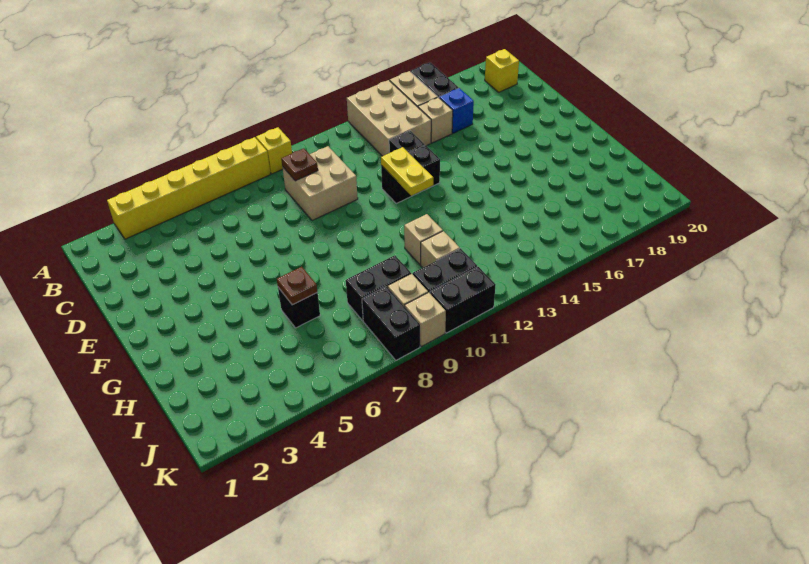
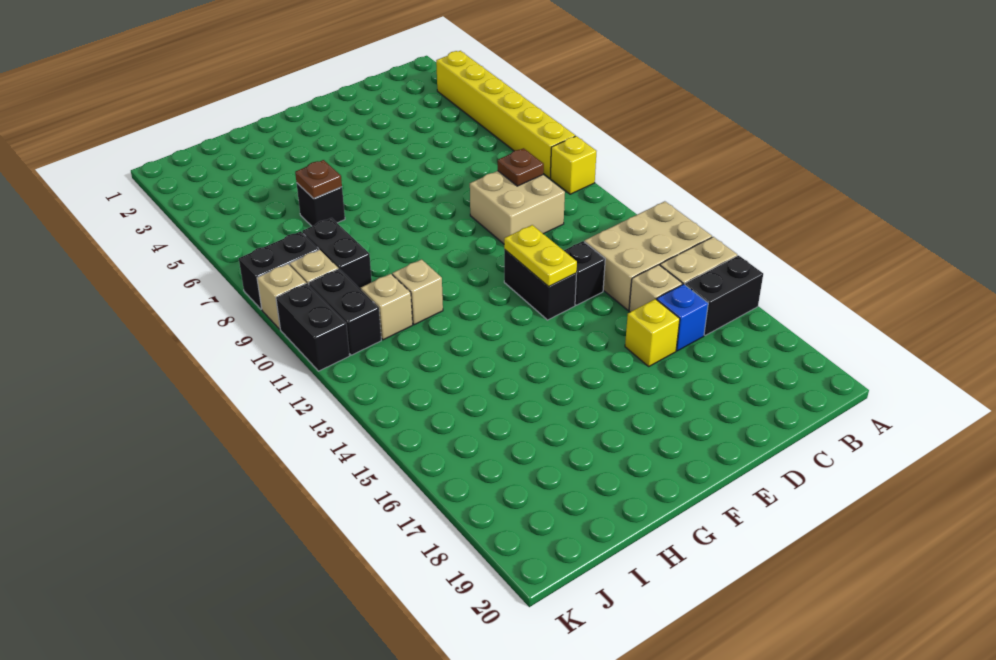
yellow 1x1 brick [485,49,519,92] -> yellow 1x1 brick moved to [625,299,680,366]
yellow 1x2 plate [381,147,433,196] -> yellow 1x2 plate turned to [504,225,577,287]

